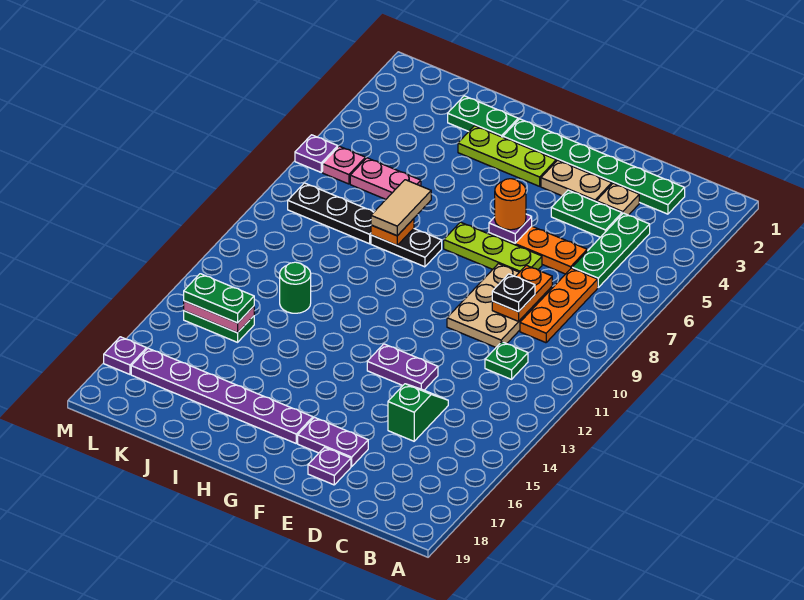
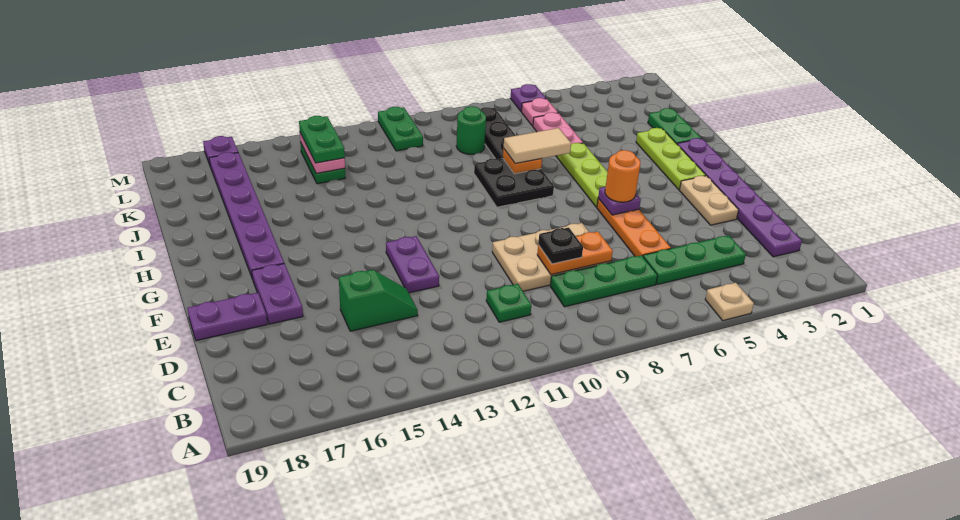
green 1x6 plate [503,119,685,214] -> purple 1x6 plate [677,138,802,257]
orange 1x3 plate [520,268,598,343] -> green 1x3 plate [550,255,657,307]
tan 1x1 plate [596,183,639,215] -> tan 1x1 plate moved to [705,283,754,321]
green 1x2 plate [551,190,622,237] -> green 1x2 plate moved to [378,107,423,151]
lime 1x3 plate [444,222,542,272] -> lime 1x3 plate moved to [557,143,608,207]
purple 1x1 plate [308,447,351,485] -> purple 1x2 plate [187,293,267,341]
black 1x2 plate [371,229,442,267] -> black 2x2 plate [474,158,554,207]
green 1x1 round brick [280,262,311,313] -> green 1x1 round brick moved to [456,106,486,154]

